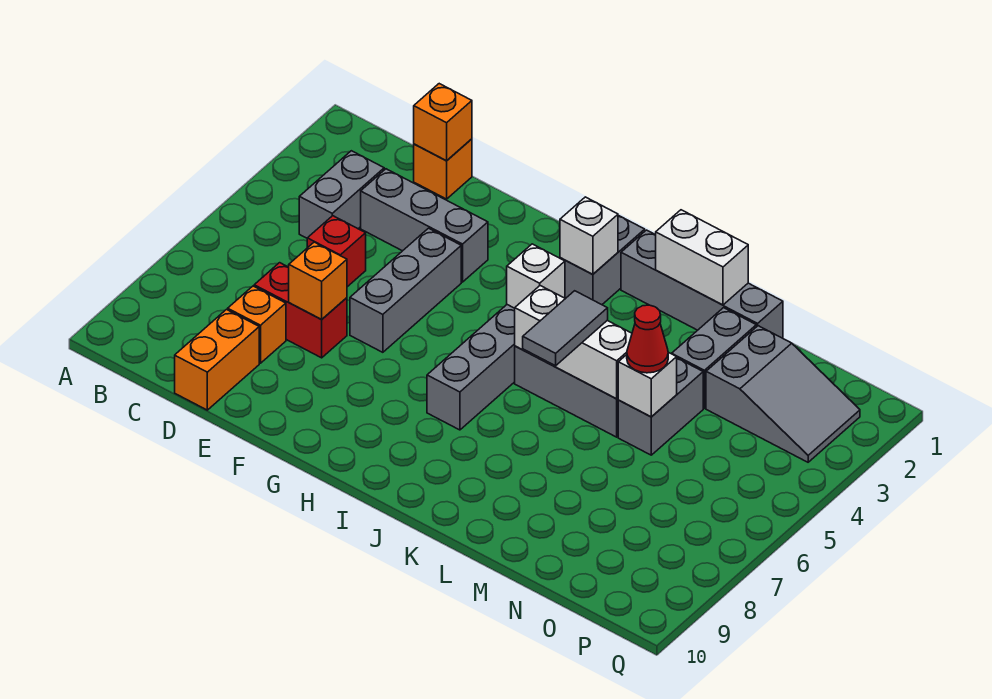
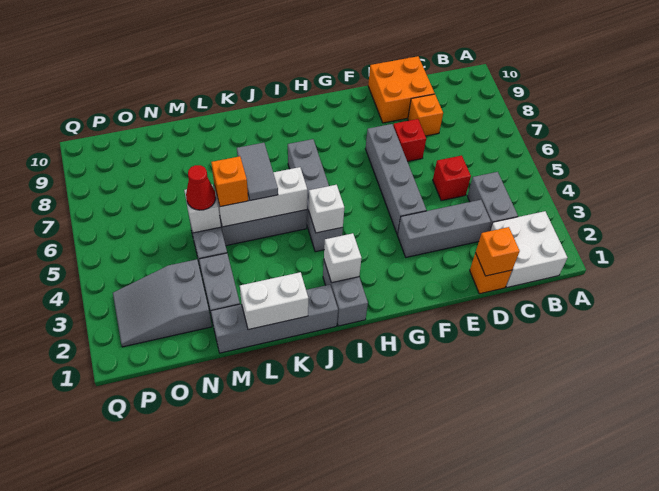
none -> white 2x2 brick [490,211,567,287]
red 1x2 brick [254,263,347,358] -> red 1x1 brick [393,119,426,162]
orange 1x2 brick [175,310,259,410] -> orange 2x2 brick [368,56,435,123]
orange 1x1 brick [289,242,347,319] -> orange 1x1 brick moved to [211,156,248,207]
grey 1x3 brick [350,228,461,352] -> grey 1x4 brick [365,124,426,234]

